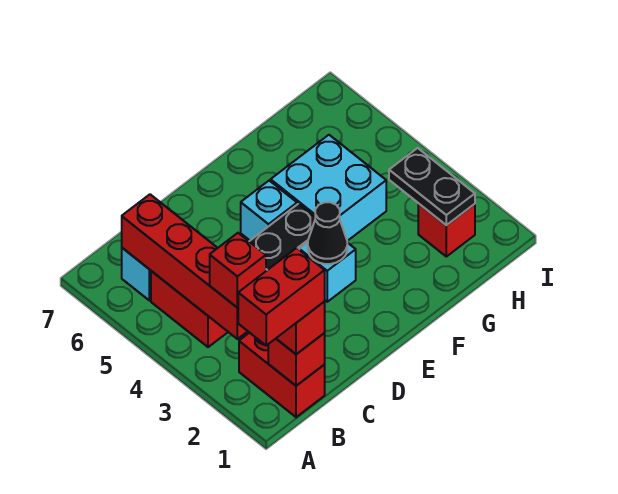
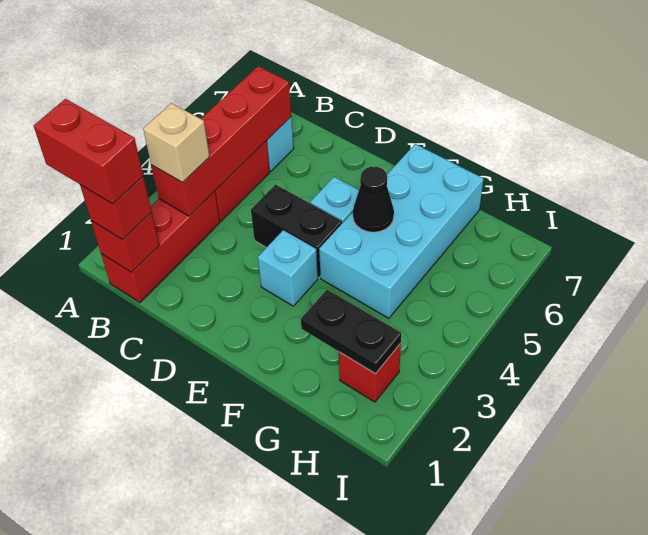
red 1x2 brick [239,333,325,417] -> red 1x3 brick [101,191,220,303]
red 1x1 brick [210,233,266,308] -> tan 1x1 brick [143,103,210,183]
black 1x1 cone [308,202,347,264] -> black 1x1 cone moved to [353,167,394,232]
cyan 2x2 brick [271,135,386,241] -> cyan 2x4 brick [319,144,484,318]
black 1x2 plate [389,148,475,225] -> black 1x2 plate turned to [301,290,401,374]

